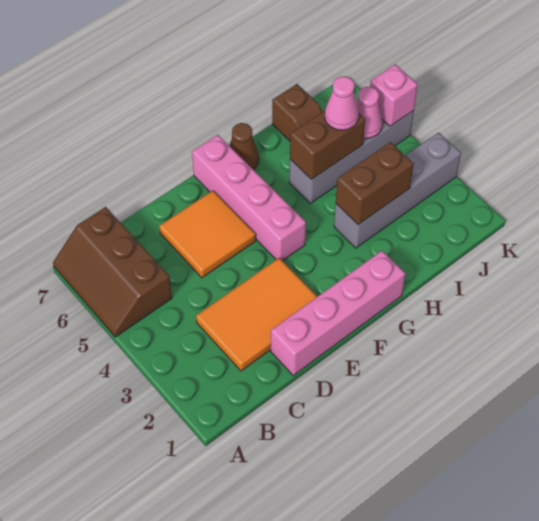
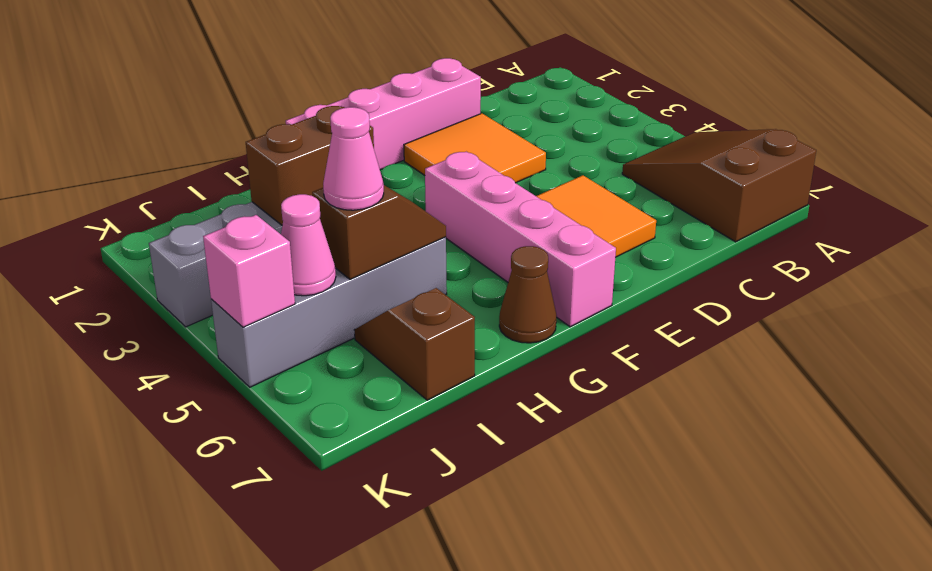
brown 2x3 slope [53,207,172,337] -> brown 2x3 slope turned to [622,129,816,242]
orange 2x3 tile [196,258,317,371] -> orange 2x2 tile [404,113,546,183]
brown 1x2 brick [290,111,365,180] -> brown 1x2 slope [312,185,446,279]

